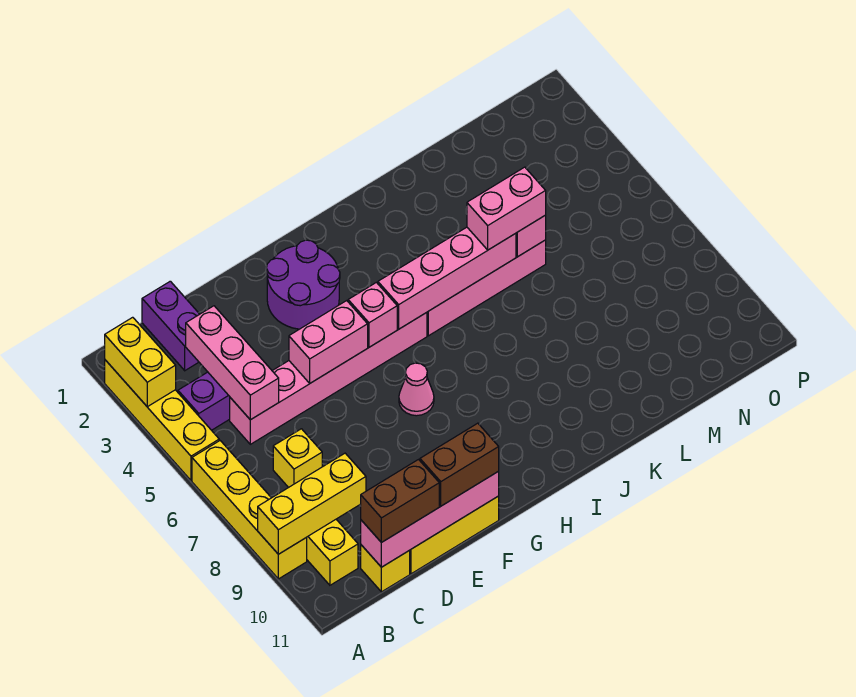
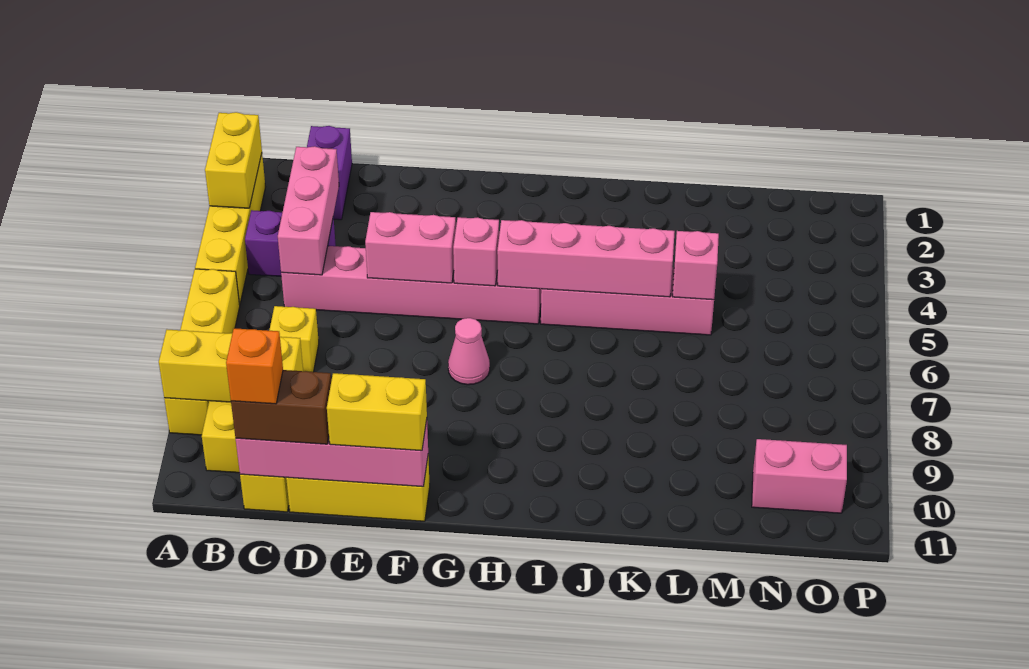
none -> orange 1x1 brick [226,328,283,404]
brown 1x2 brick [420,423,499,506] -> yellow 1x2 brick [327,373,427,451]
purple 2x2 round brick [267,240,340,329] -> none
pink 1x2 brick [467,167,546,250] -> pink 1x2 brick moved to [752,439,847,513]

